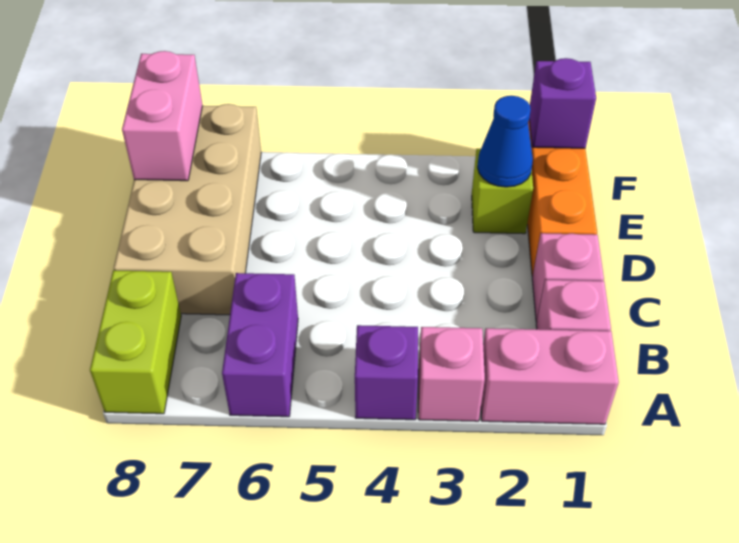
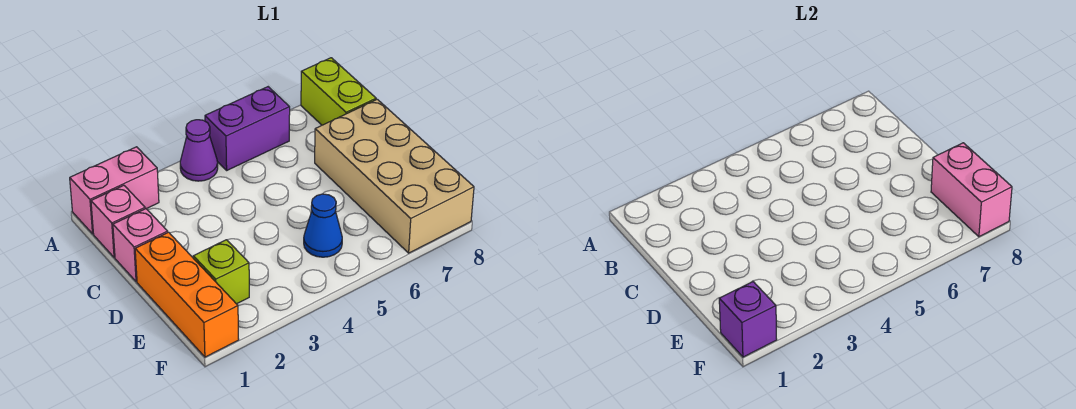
pink 1x1 brick [418,327,485,421] -> none
purple 1x1 brick [355,325,418,420] -> purple 1x1 cone [180,120,218,181]
purple 1x2 brick [222,273,298,417] -> purple 1x2 brick turned to [205,87,290,170]
blue 1x1 cone [477,96,533,187] -> blue 1x1 cone moved to [304,194,342,257]

